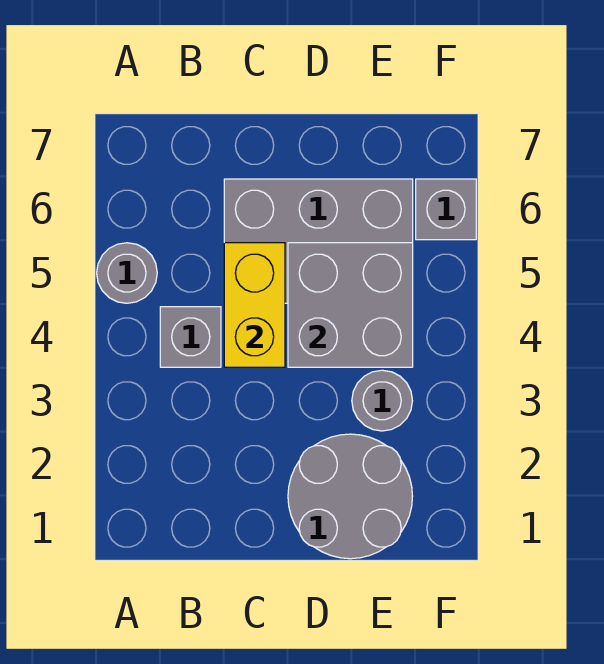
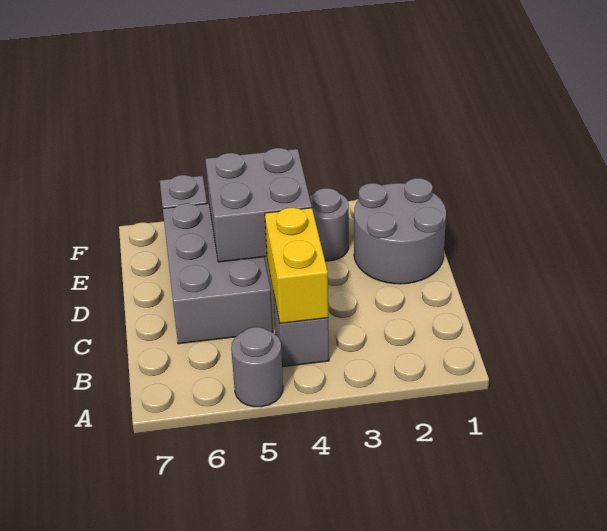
yellow 1x2 brick [224,243,285,367] -> yellow 1x2 brick turned to [265,208,328,323]

